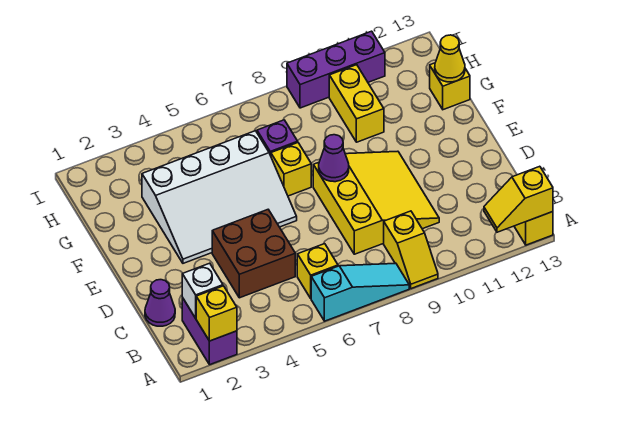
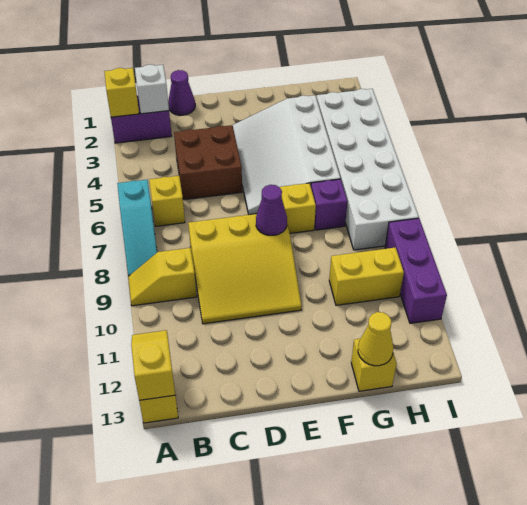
none -> white 2x6 brick [317,89,419,250]

